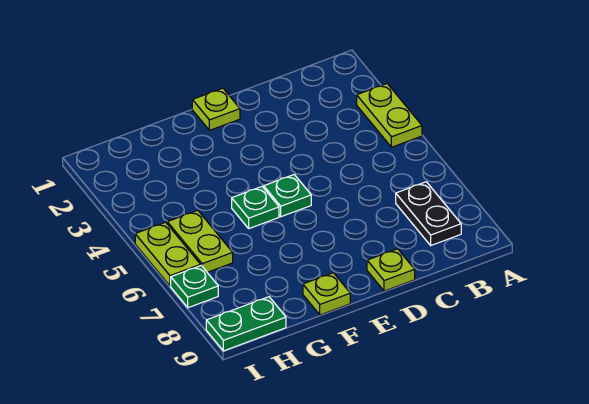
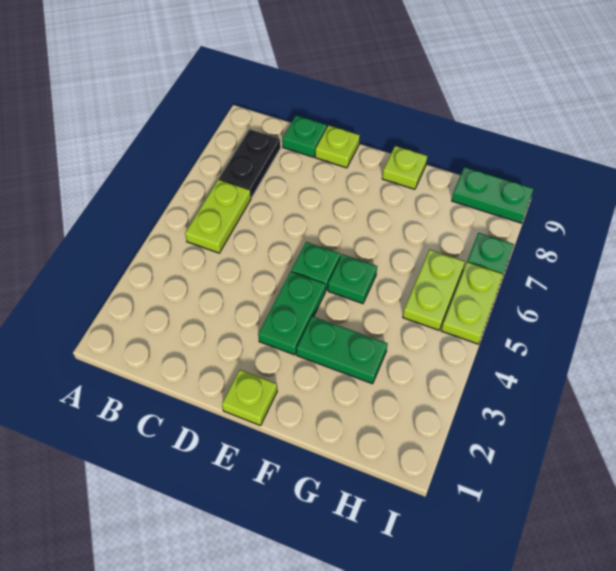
lime 1x2 plate [357,84,422,147] -> lime 1x2 plate moved to [185,180,251,253]
none -> green 1x1 plate [283,116,327,157]
none -> green 1x2 plate [258,272,326,355]
none -> green 1x2 plate [297,316,387,384]

